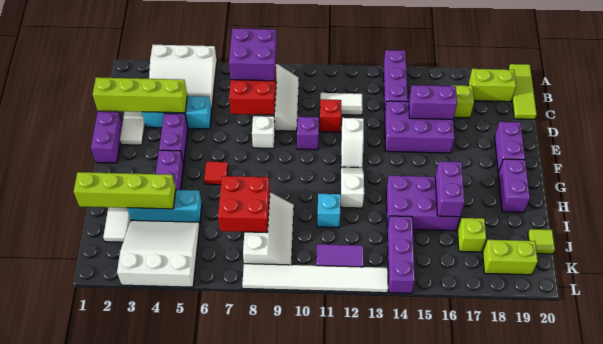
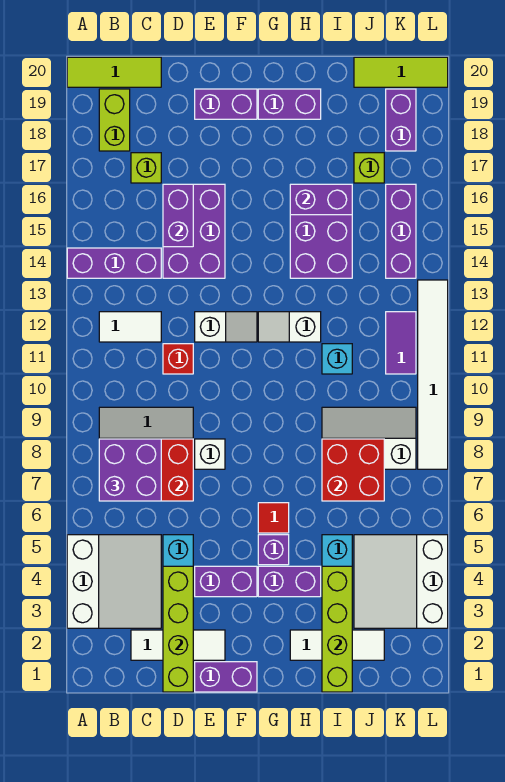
white 1x2 tile [320,93,363,115] -> white 1x2 tile turned to [99,312,161,342]
purple 1x1 brick [297,117,319,150] -> purple 1x1 brick moved to [258,535,289,565]
purple 1x3 brick [387,216,415,293] -> purple 1x3 brick turned to [386,184,416,278]
lime 1x1 tile [528,229,555,254] -> lime 1x3 tile [354,57,448,87]
lime 1x2 brick [483,240,538,275] -> purple 1x2 brick [386,89,416,151]

